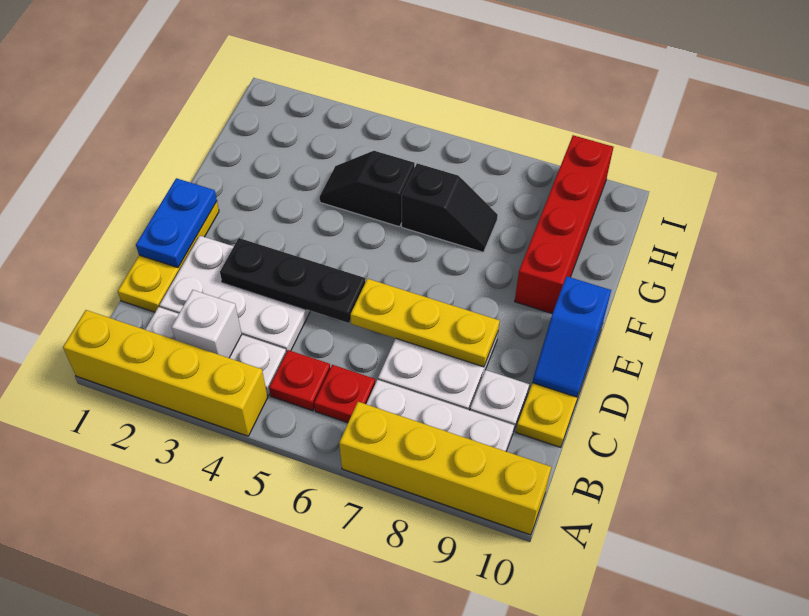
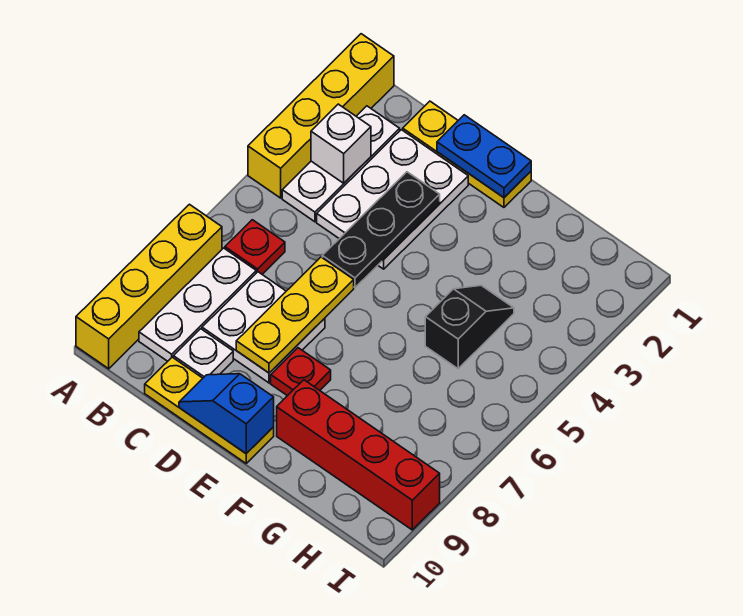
red 1x1 plate [269,350,330,411] -> red 1x1 plate moved to [271,348,331,396]
black 1x2 slope [402,163,498,252] -> none

